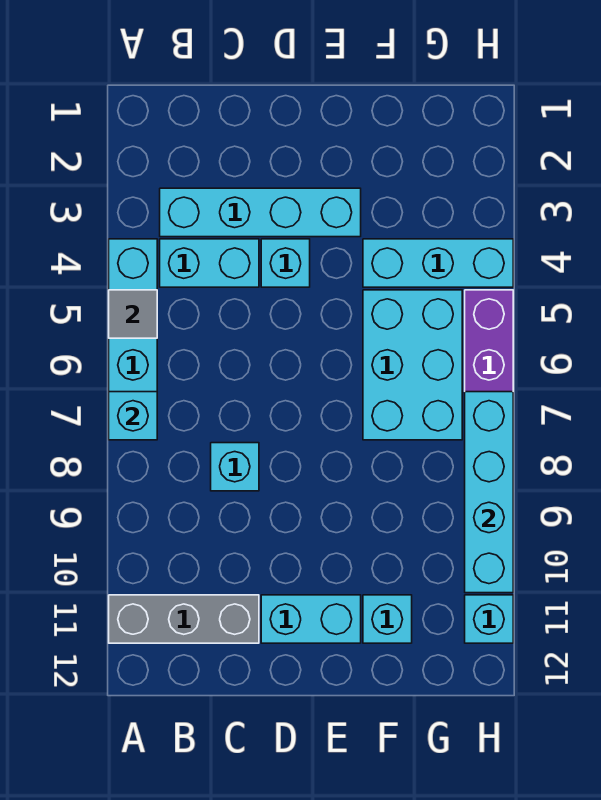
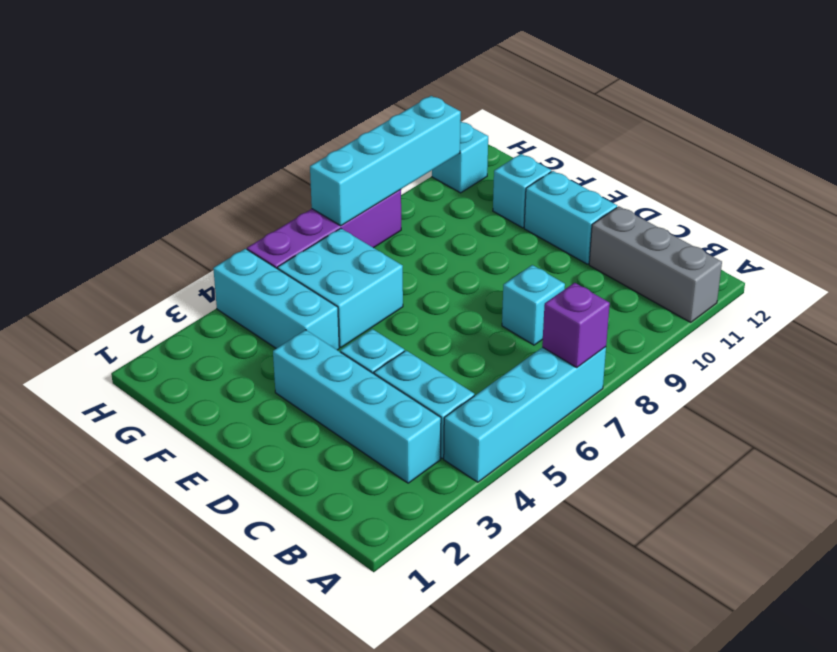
grey 1x1 tile [109,290,157,338] -> none
cyan 1x1 brick [109,392,157,440] -> purple 1x1 brick [542,283,610,368]
cyan 2x3 brick [363,290,462,440] -> cyan 2x2 brick [278,228,403,347]

